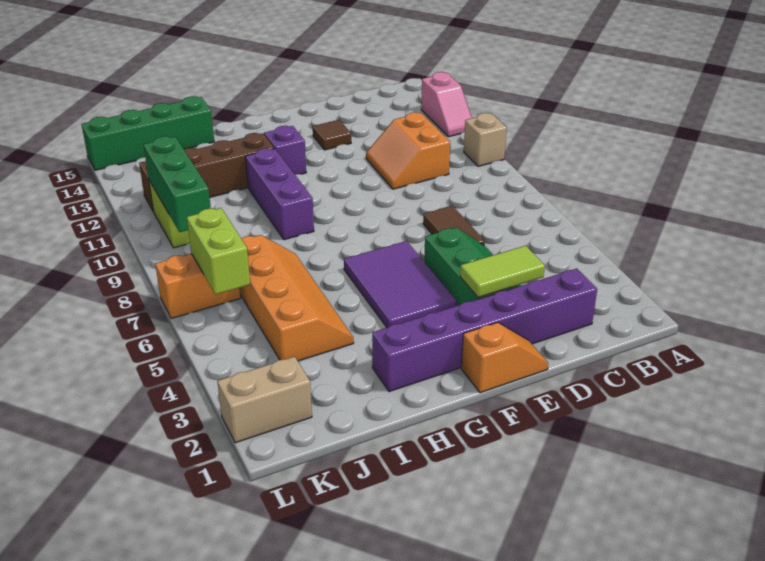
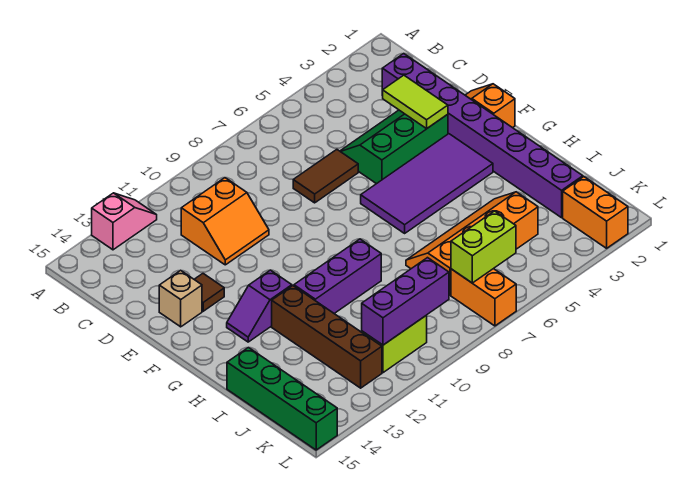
tan 1x1 brick [464,113,507,166] -> tan 1x1 brick moved to [159,270,202,327]
purple 1x6 brick [372,269,597,392] -> purple 1x8 brick [382,54,583,218]
purple 2x3 tile [344,241,456,328] -> purple 2x4 tile [361,134,493,233]
tan 1x2 brick [217,357,312,443] -> orange 1x2 brick [563,177,628,248]
green 1x3 brick [143,136,211,232] -> purple 1x3 brick [362,258,449,345]

